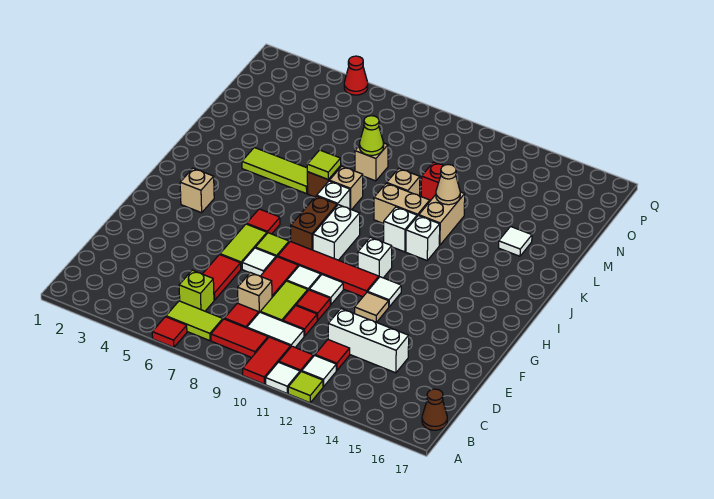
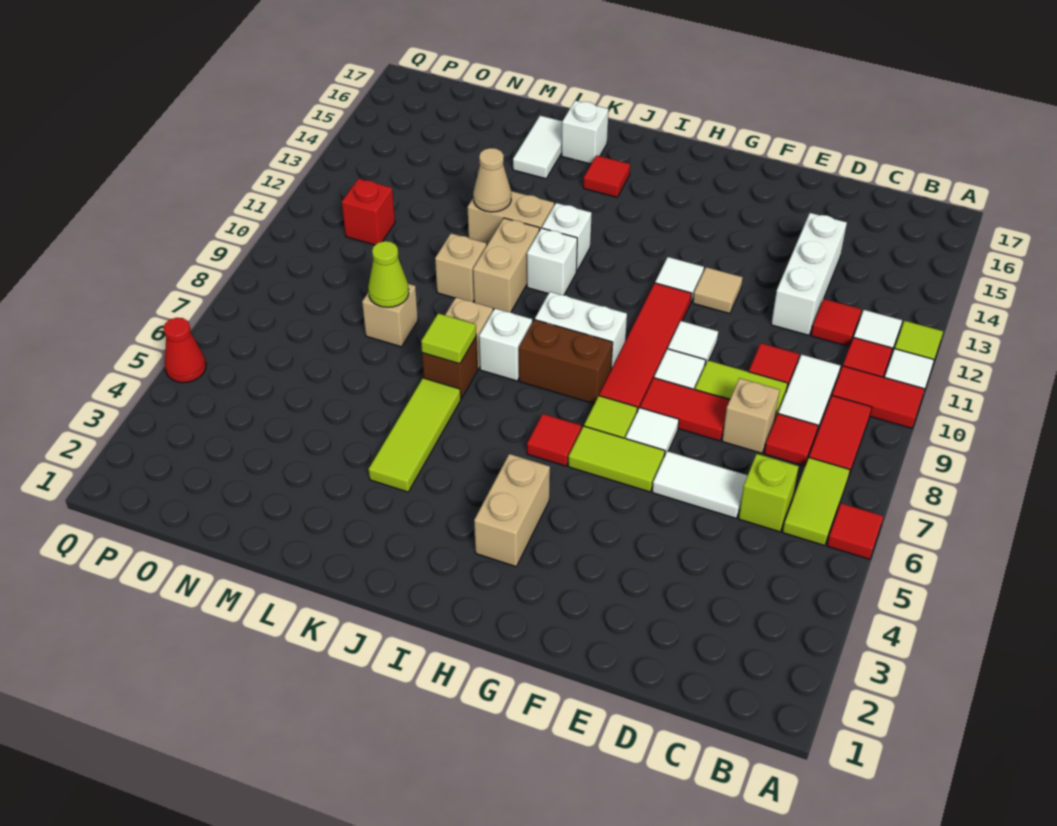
brown 1x1 cone [422,389,447,430] -> none
red 1x2 tile [203,255,241,300] -> white 1x2 tile [652,451,748,518]
red 1x1 tile [296,290,330,320] -> red 1x1 tile moved to [583,155,630,197]
tan 1x1 brick [180,168,214,213] -> tan 1x2 brick [474,454,550,567]
white 1x1 brick [358,237,392,278] -> white 1x1 brick moved to [562,101,609,164]
white 1x1 tile [499,227,532,256] -> white 1x2 tile [513,116,562,179]
red 1x1 brick [421,162,443,201] -> red 1x1 brick moved to [342,179,395,245]

